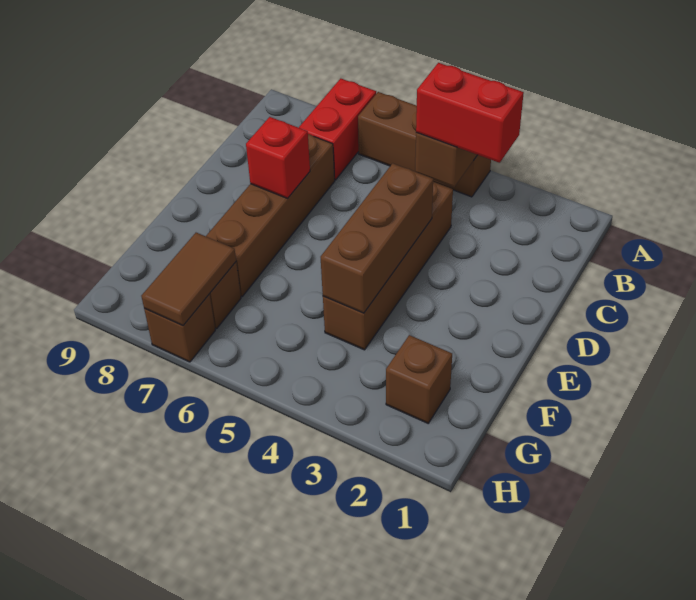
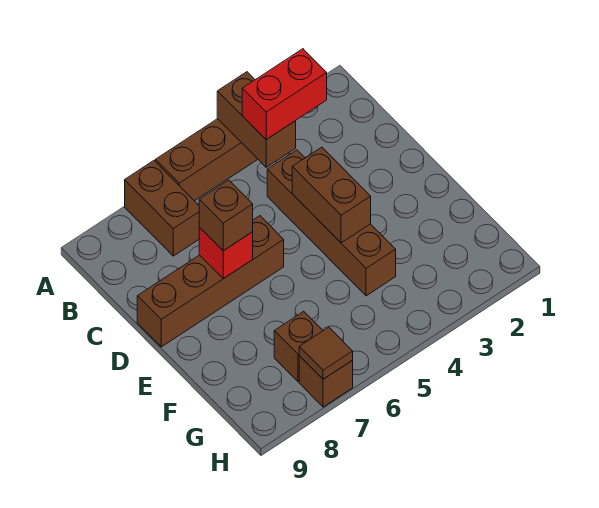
red 1x2 brick [299,79,376,180] -> brown 1x2 brick [125,161,199,256]
brown 1x4 brick [206,134,335,296] -> brown 1x4 brick turned to [137,216,284,347]
brown 1x3 brick [321,163,433,313] -> brown 1x2 brick [292,147,371,243]
brown 1x1 brick [386,335,452,423] -> brown 1x1 brick moved to [199,180,253,251]
brown 1x2 tile [141,233,236,326] -> brown 1x1 tile [299,327,353,379]

